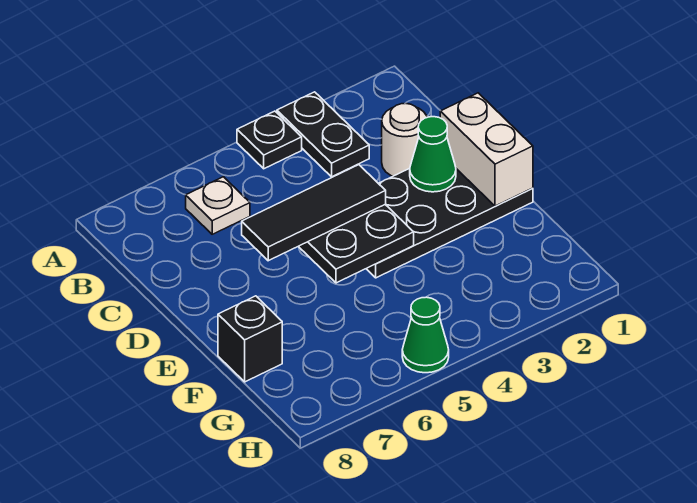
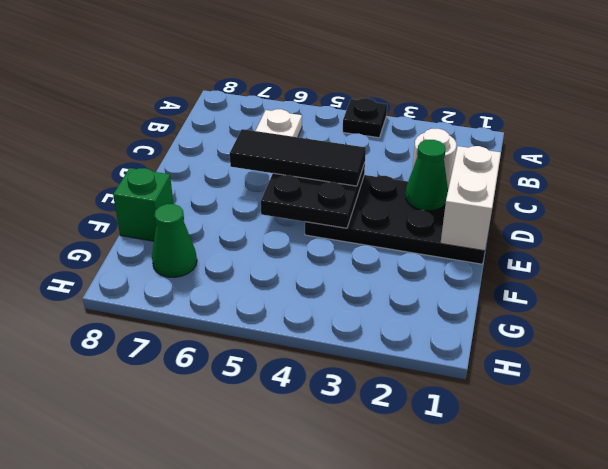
black 1x2 plate [277,92,369,177] -> none
black 1x1 brick [218,296,282,382] -> green 1x1 brick [113,168,173,241]
green 1x1 cone [402,297,449,373] -> green 1x1 cone moved to [152,204,197,278]

